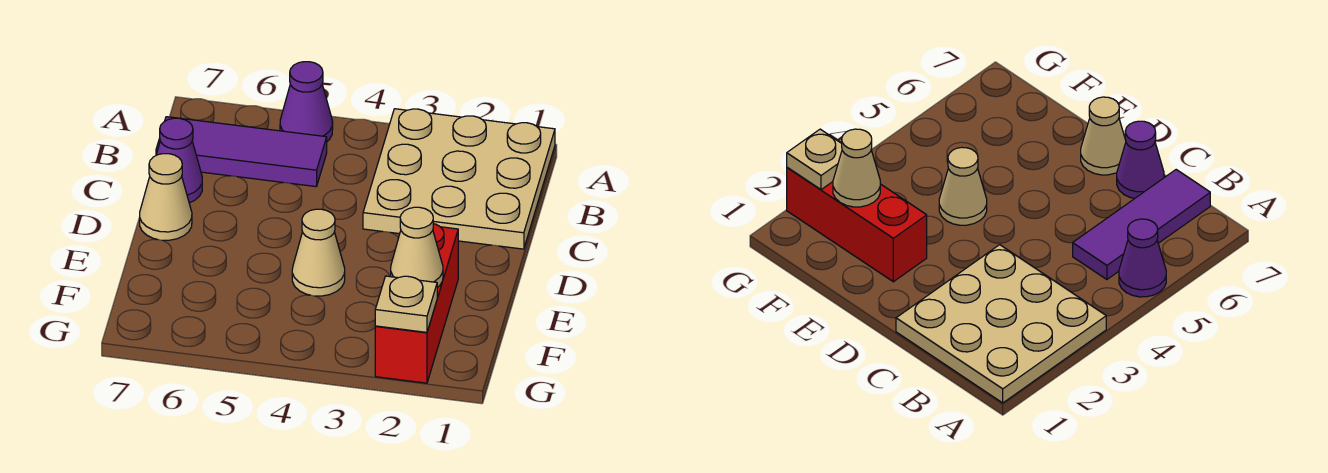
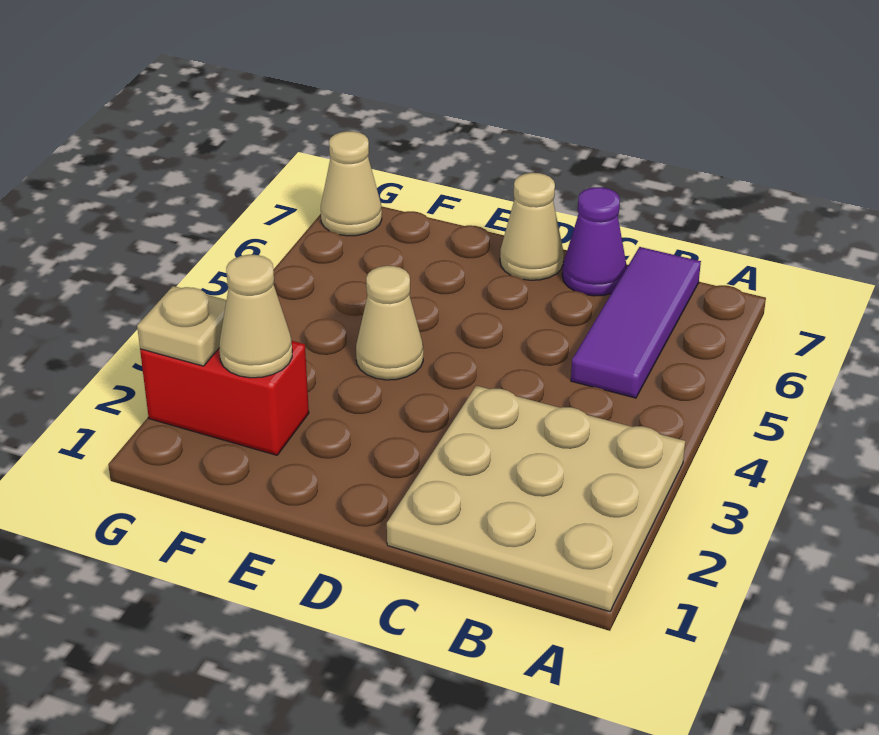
purple 1x1 cone [280,62,333,141] -> none
red 1x3 brick [375,224,458,383] -> red 1x2 brick [140,341,309,455]
none -> tan 1x1 cone [321,131,382,236]

